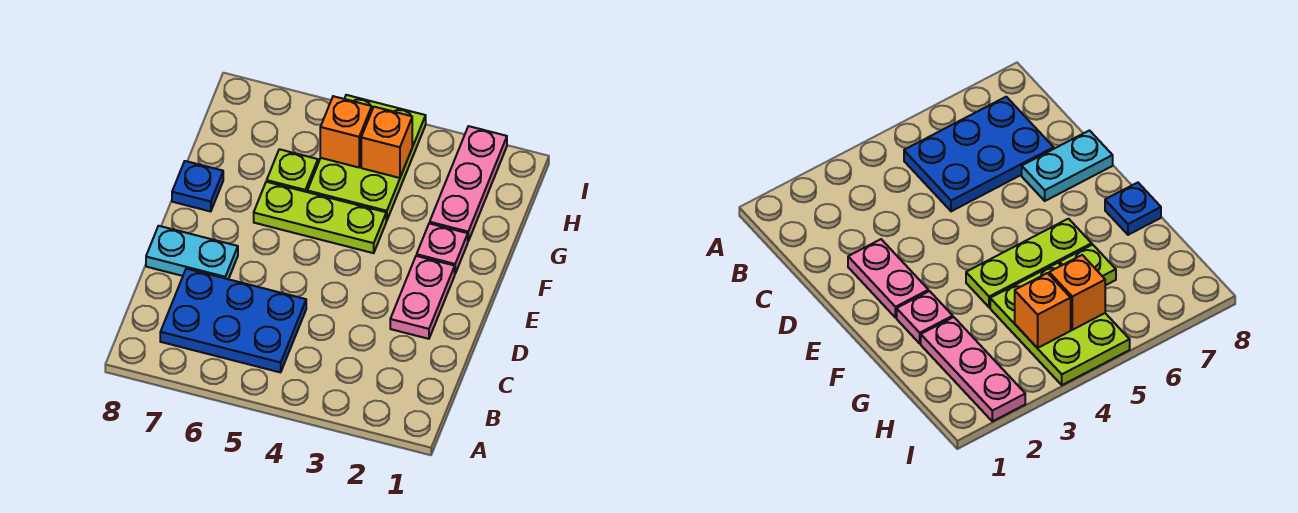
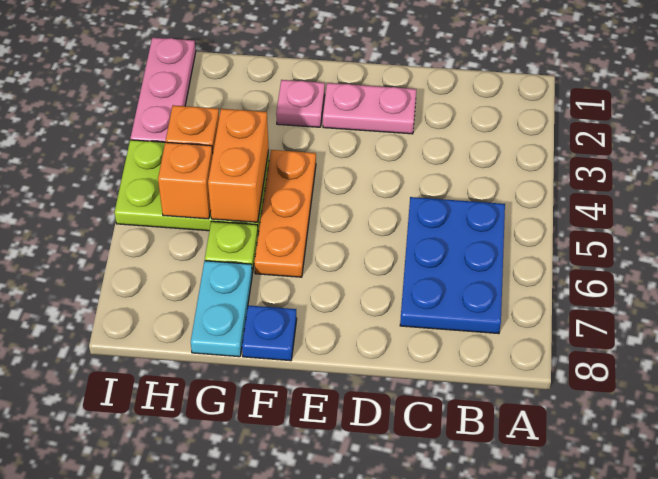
cyan 1x2 plate [146,226,238,279] -> cyan 1x2 plate moved to [191,261,252,357]
lime 1x3 plate [254,182,386,253] -> orange 1x3 plate [254,150,316,277]
pink 1x3 plate [430,126,507,241] -> pink 1x3 plate turned to [130,38,196,142]
none -> orange 1x2 brick [208,109,269,222]

